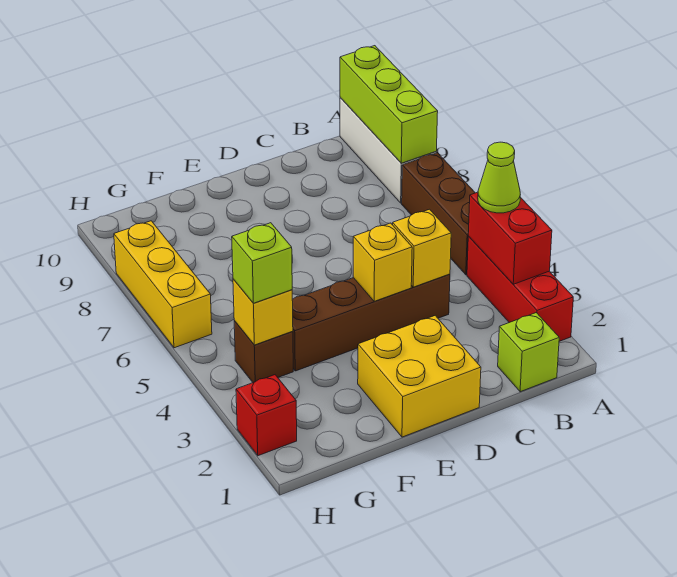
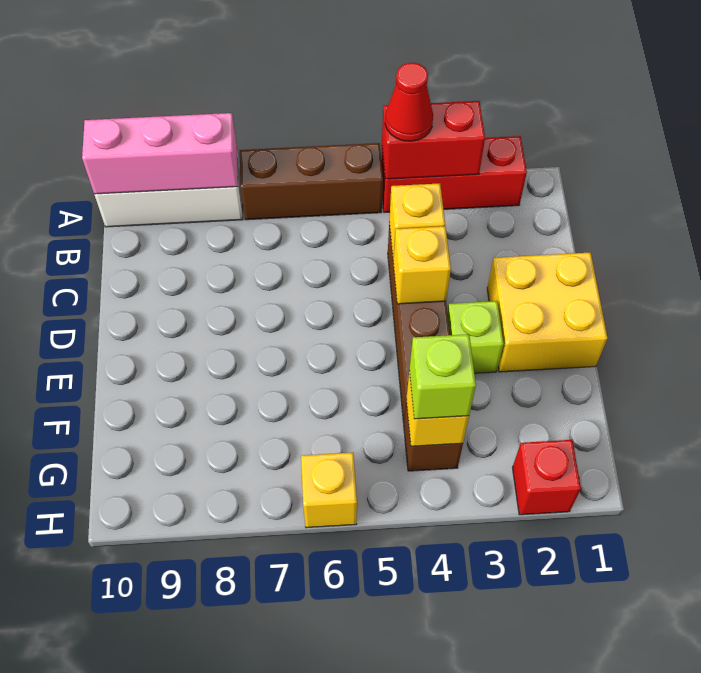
lime 1x1 cone [478,142,520,213] -> red 1x1 cone [385,63,433,141]
lime 1x3 brick [340,46,438,163] -> pink 1x3 brick [82,113,238,194]
lime 1x1 brick [498,313,559,392] -> lime 1x1 brick moved to [447,301,504,373]
yellow 1x3 brick [114,221,212,348] -> yellow 1x1 brick [301,452,357,528]

